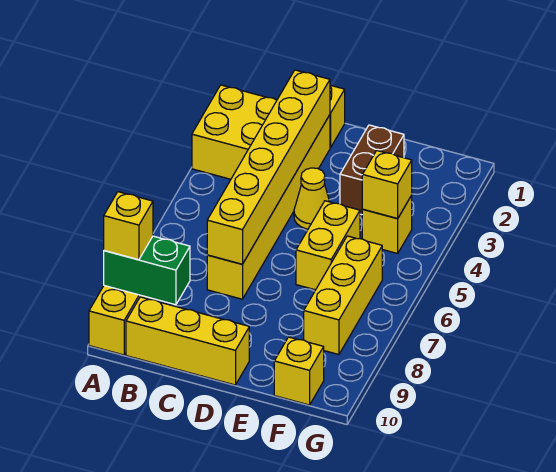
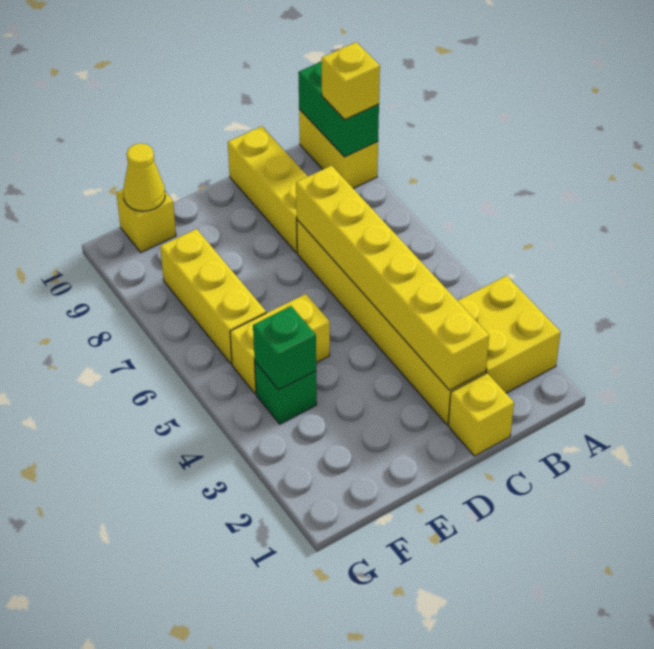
green 1x2 brick [104,236,190,305] -> green 1x2 brick turned to [298,61,379,157]
yellow 1x3 brick [126,297,249,385] -> yellow 1x3 brick turned to [228,126,308,253]
yellow 1x1 cone [294,168,330,229] -> yellow 1x1 cone moved to [123,143,165,211]
brown 1x2 brick [340,125,404,215] -> none
yellow 1x2 brick [296,201,360,290] -> yellow 1x2 brick turned to [230,294,330,394]
yellow 1x1 brick [362,196,412,253] -> green 1x1 brick [255,362,317,424]
yellow 1x1 brick [362,151,412,219] -> green 1x1 brick [253,306,316,390]

